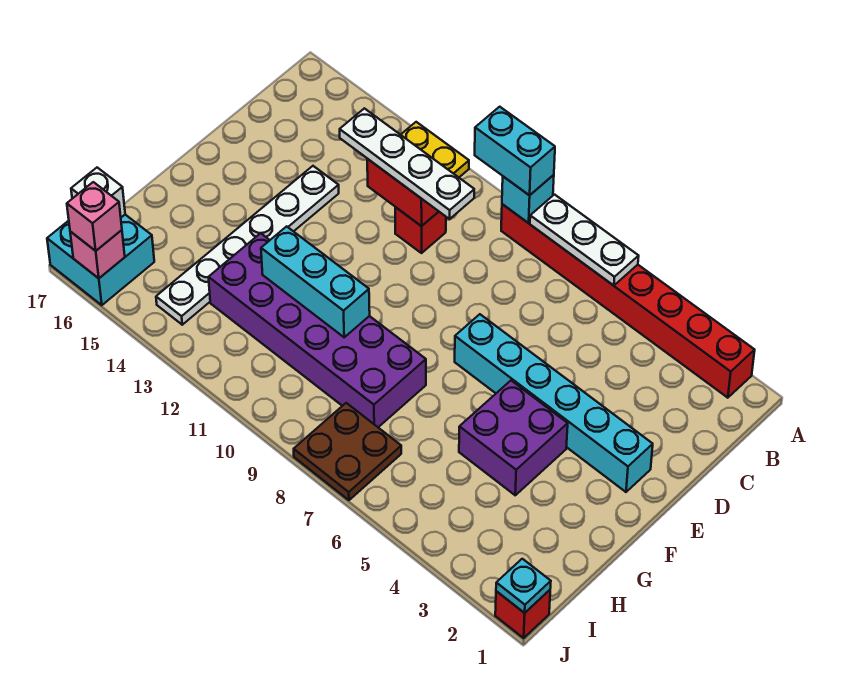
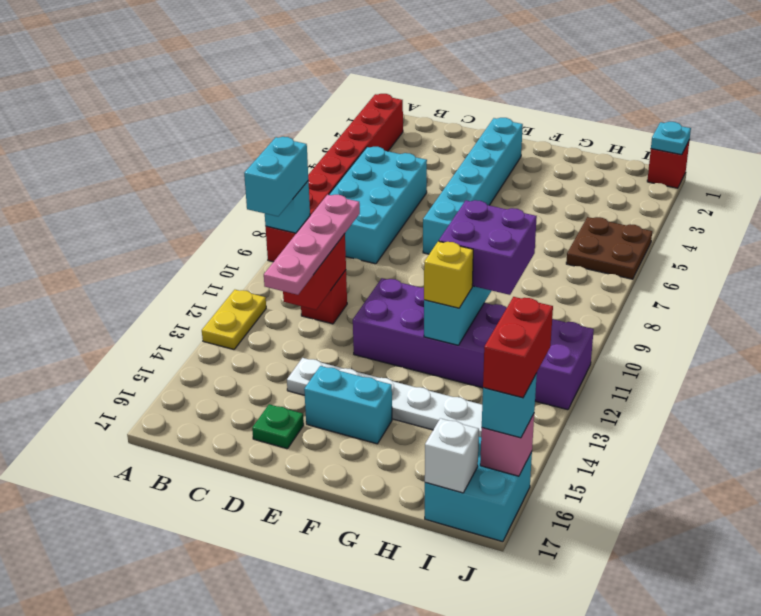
white 1x3 plate [530,195,639,286] -> none
none -> cyan 2x4 brick [329,147,427,264]
white 1x4 plate [340,108,474,219] -> pink 1x4 plate [264,195,360,295]
none -> green 1x1 plate [252,404,304,449]
none -> cyan 1x2 brick [304,366,392,444]
purple 2x2 brick [459,381,568,495] -> purple 2x2 brick moved to [439,200,537,295]
purple 2x6 brick [209,233,426,427] -> purple 2x6 brick turned to [353,278,594,410]
none -> yellow 1x1 brick [424,241,473,308]
brown 2x2 plate [294,403,401,500] -> brown 2x2 plate moved to [566,217,652,279]
none -> red 1x2 brick [483,297,553,398]
pink 1x1 brick [67,182,122,251] -> cyan 1x1 brick [482,374,537,438]

